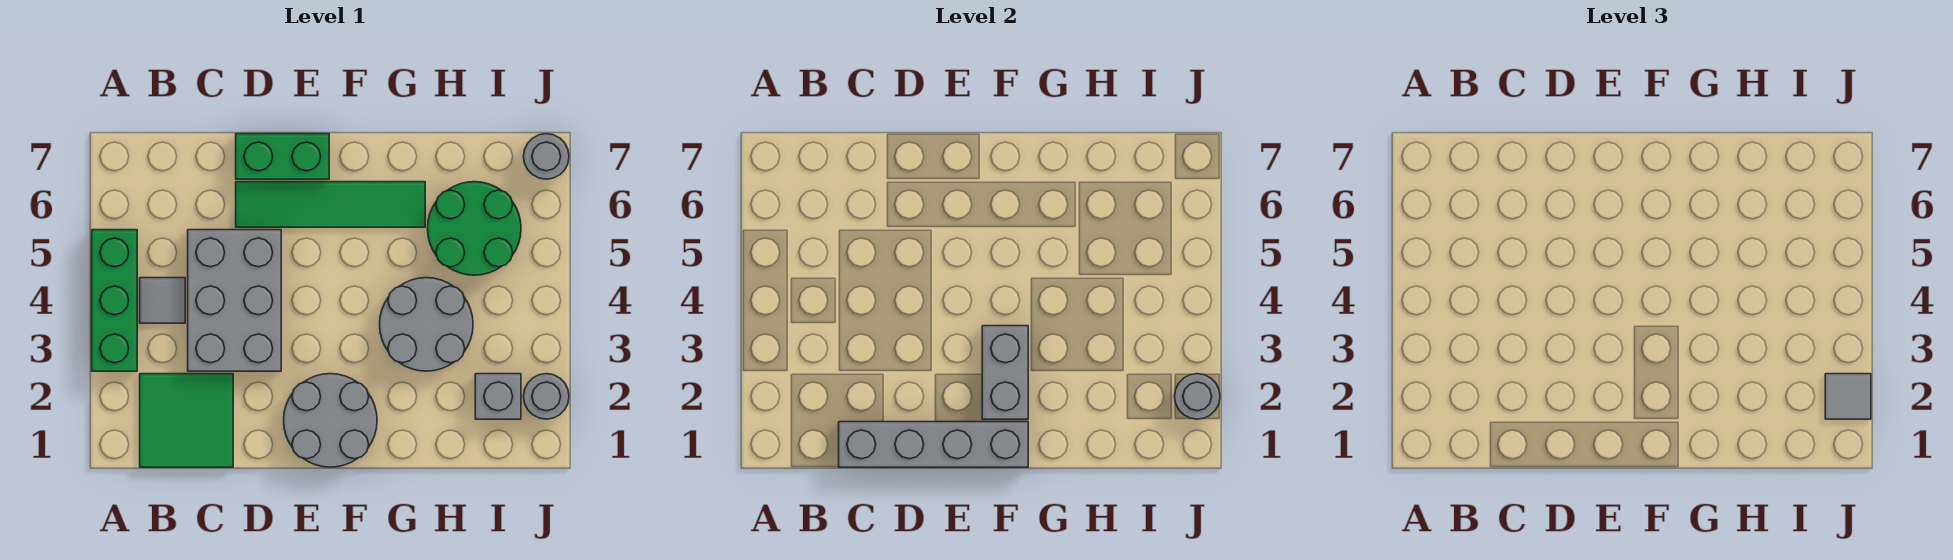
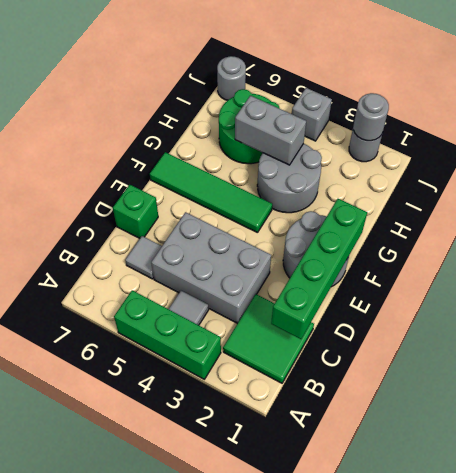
grey 1x4 brick [839,422,1028,467] -> green 1x4 brick [271,199,367,339]
green 1x4 tile [236,182,425,227] -> green 1x4 tile turned to [150,152,272,233]
green 1x2 brick [236,134,329,179] -> green 1x1 brick [113,185,158,238]
grey 1x2 brick [982,326,1028,419] -> grey 1x2 brick moved to [235,96,306,165]
grey 1x1 brick [475,374,521,419] -> grey 1x1 brick moved to [292,88,332,141]
grey 1x1 tile [1825,374,1871,419] -> grey 1x1 tile moved to [125,236,162,279]

